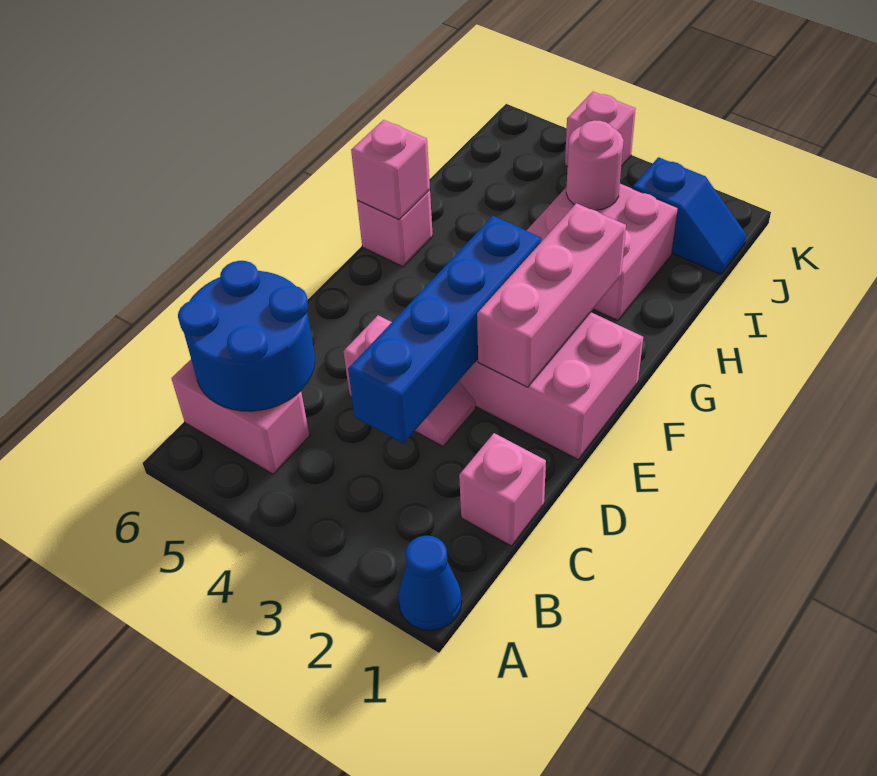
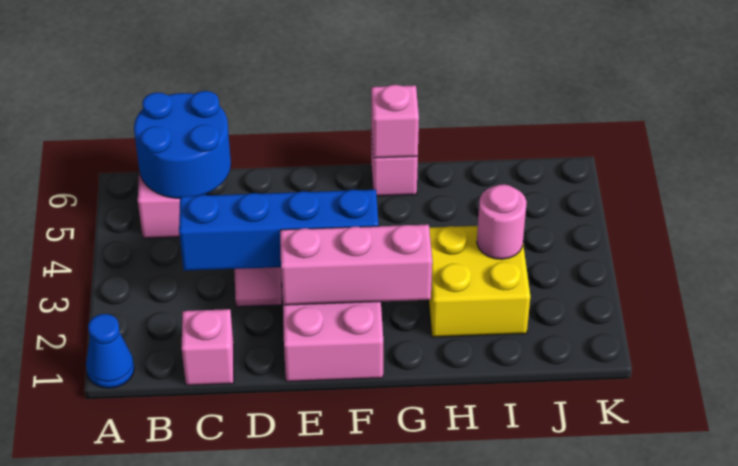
pink 2x2 brick [526,184,678,321] -> yellow 2x2 brick [428,226,530,337]
blue 1x2 slope [632,157,747,274] -> none
pink 1x1 brick [565,92,636,167] -> none

